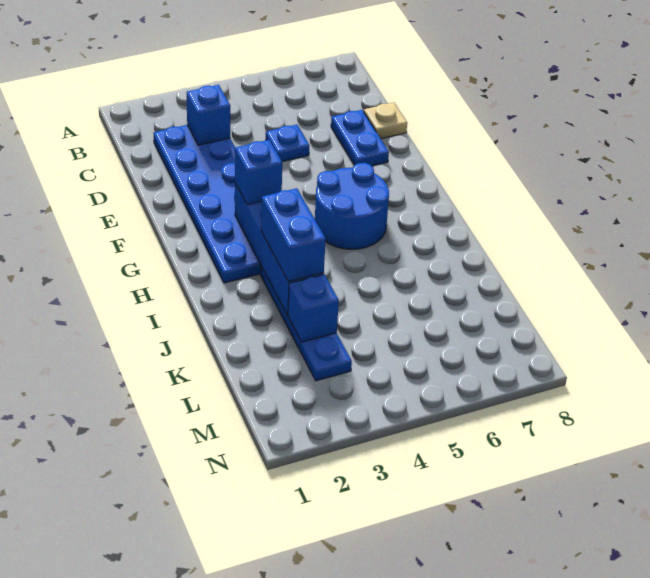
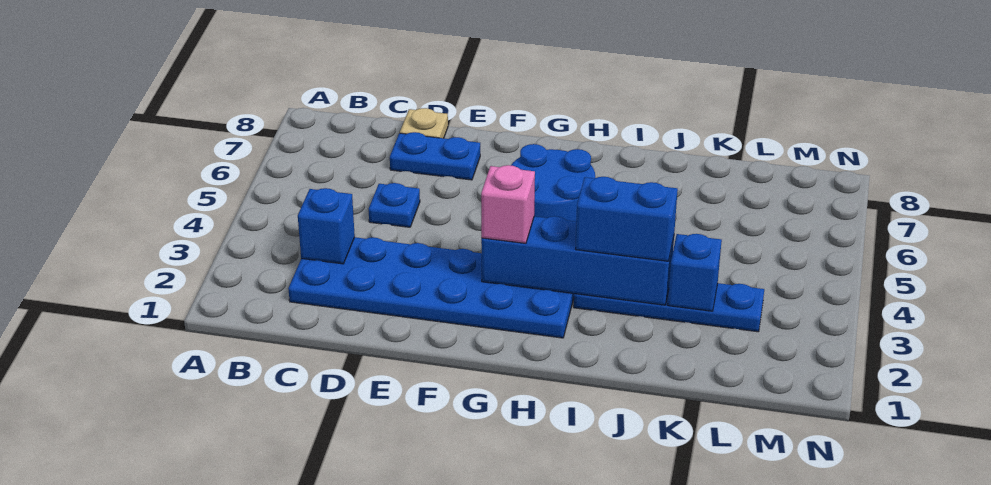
blue 1x1 brick [235,140,282,205] -> pink 1x1 brick [481,165,535,243]

